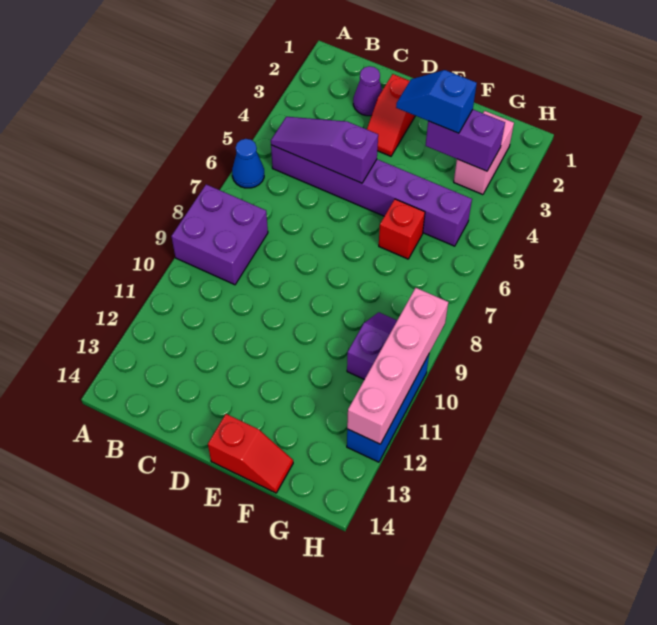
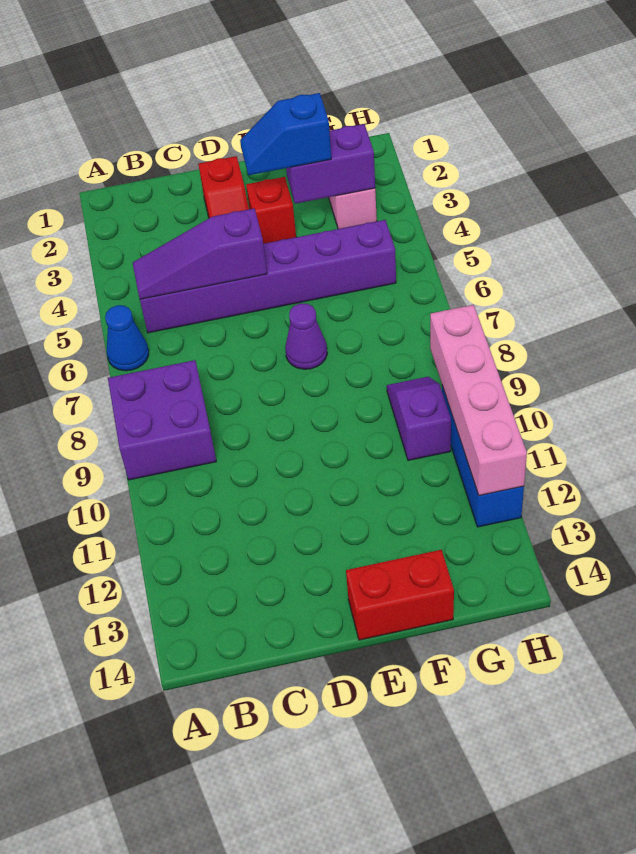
purple 1x1 cone [353,66,382,116] -> purple 1x1 cone moved to [285,304,327,369]
red 1x2 slope [208,414,293,493] -> red 1x2 brick [346,550,454,640]
red 1x1 brick [379,199,425,259] -> red 1x1 brick moved to [246,177,296,244]

